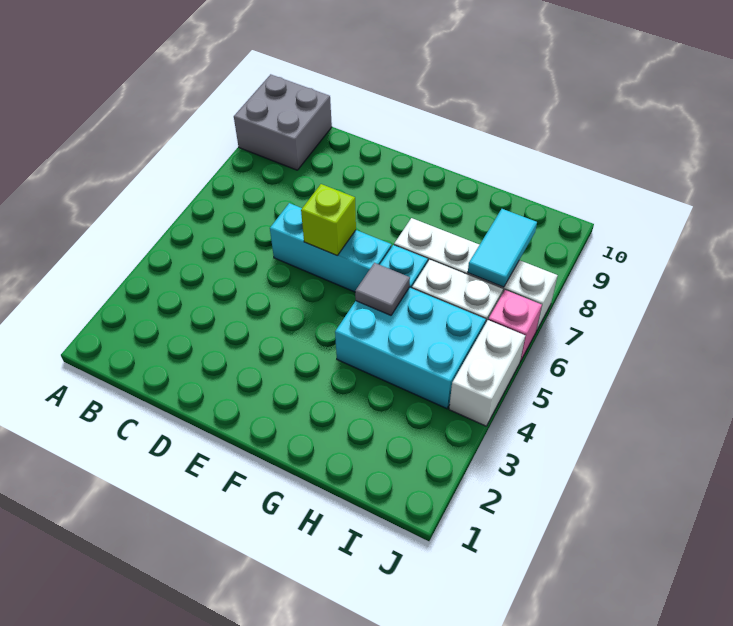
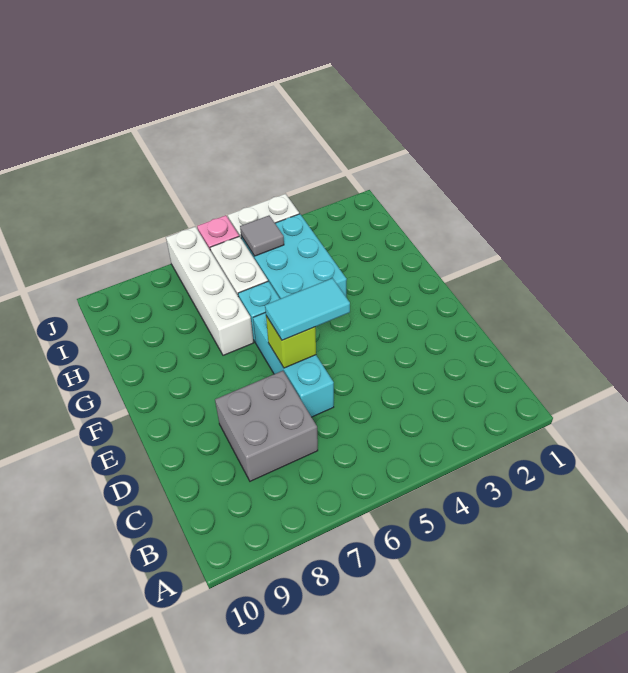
grey 2x2 brick [234,74,332,170] -> grey 2x2 brick moved to [215,371,318,481]
grey 1x1 tile [355,263,410,315] -> grey 1x1 tile moved to [240,216,284,256]
cyan 1x2 tile [468,209,537,287] -> cyan 1x2 tile moved to [265,278,350,340]

